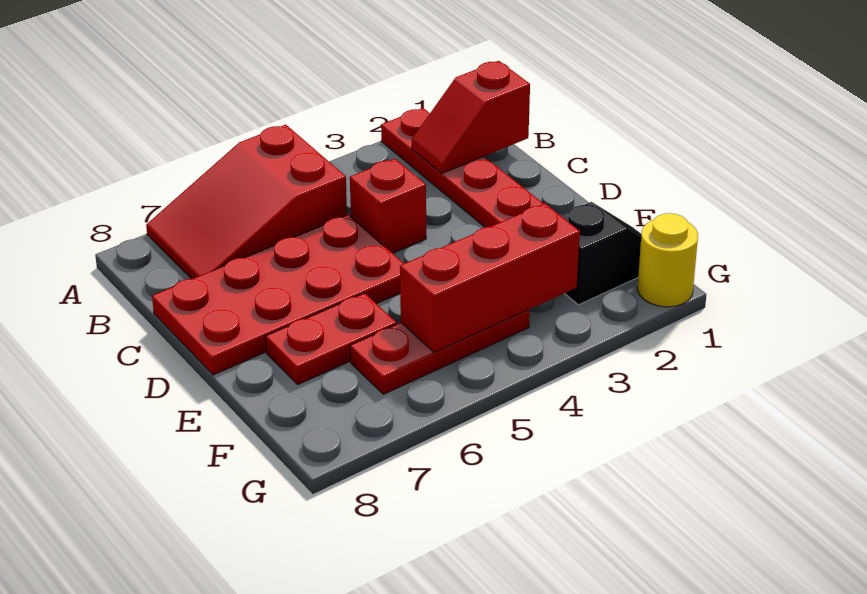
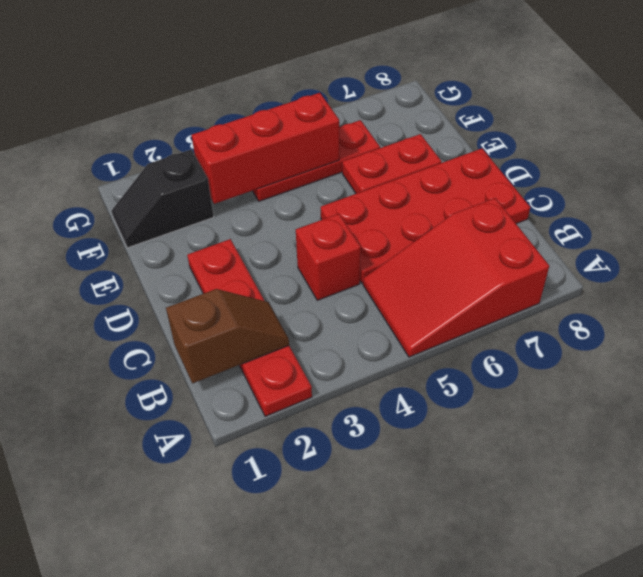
red 2x3 slope [146,125,347,279] -> red 2x3 slope turned to [363,198,549,357]
red 1x2 slope [412,61,530,174] -> brown 1x2 slope [166,289,289,383]
yellow 1x1 round brick [637,213,698,307] -> none

